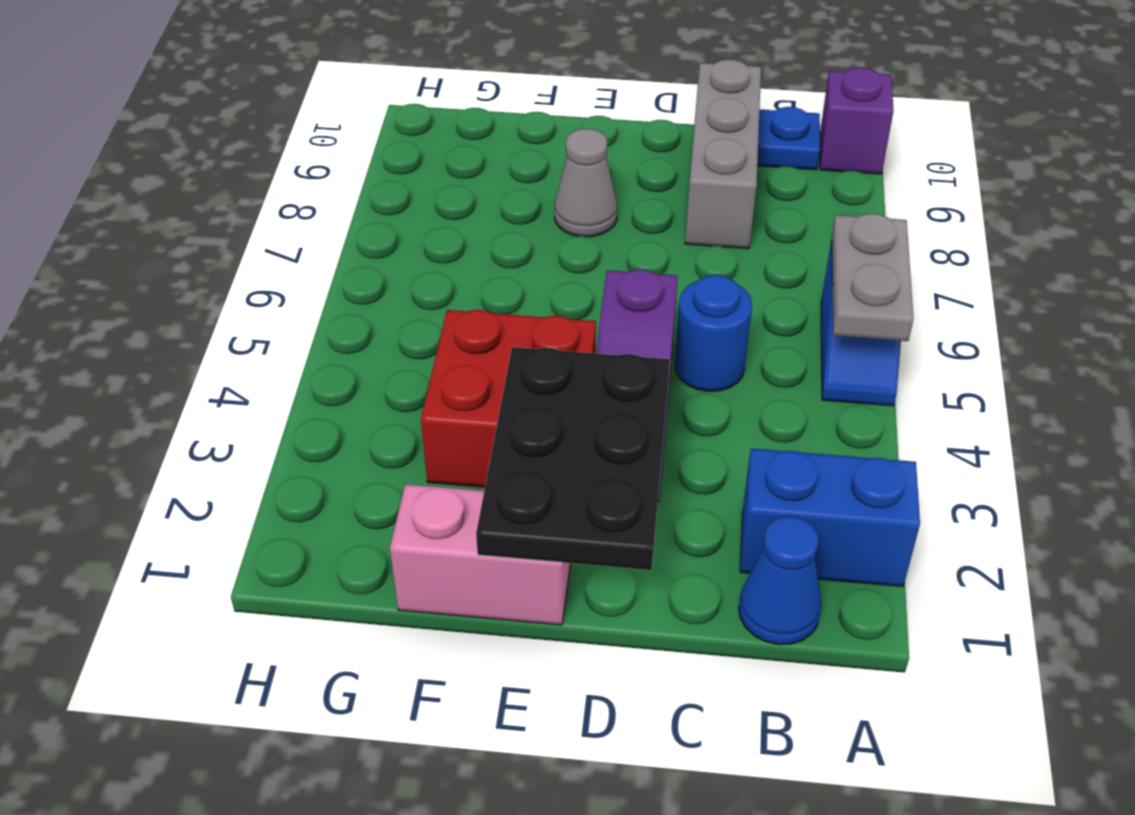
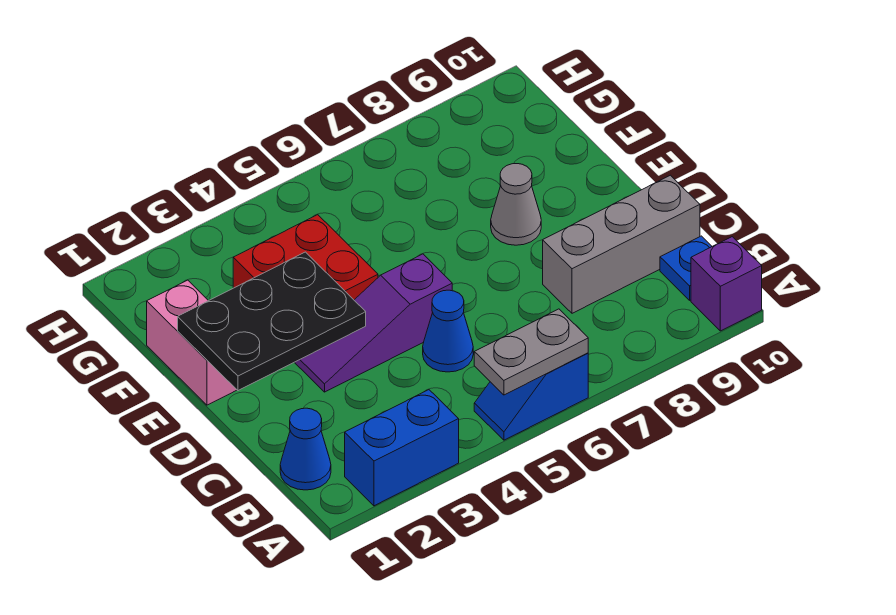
blue 1x2 brick [740,448,920,587] -> blue 1x2 brick turned to [345,390,459,506]
blue 1x1 round brick [675,275,752,391] -> blue 1x1 cone [423,290,473,372]

